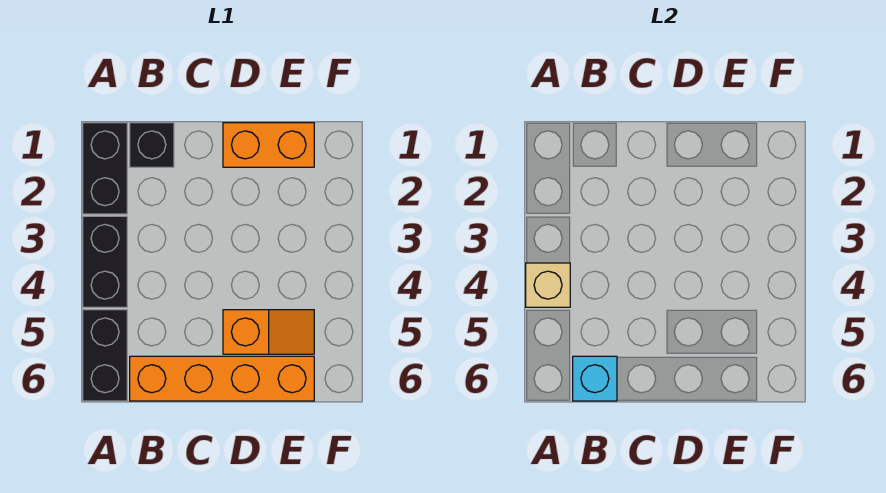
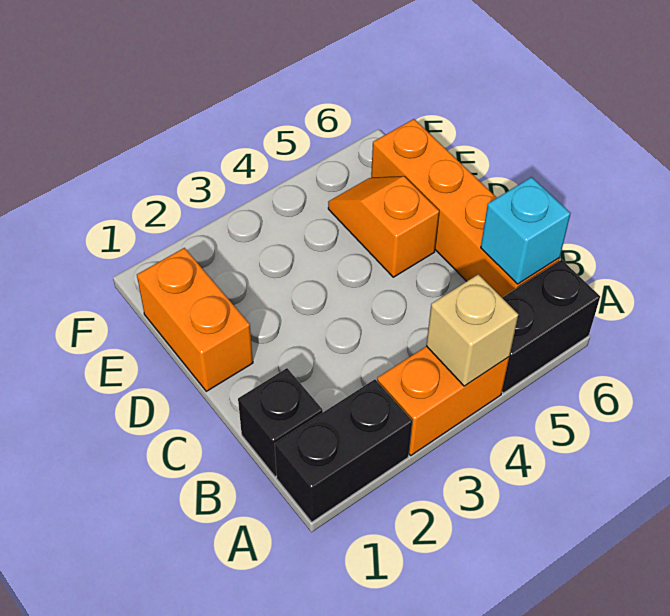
black 1x2 brick [83,216,127,307] -> orange 1x2 brick [377,346,509,455]

